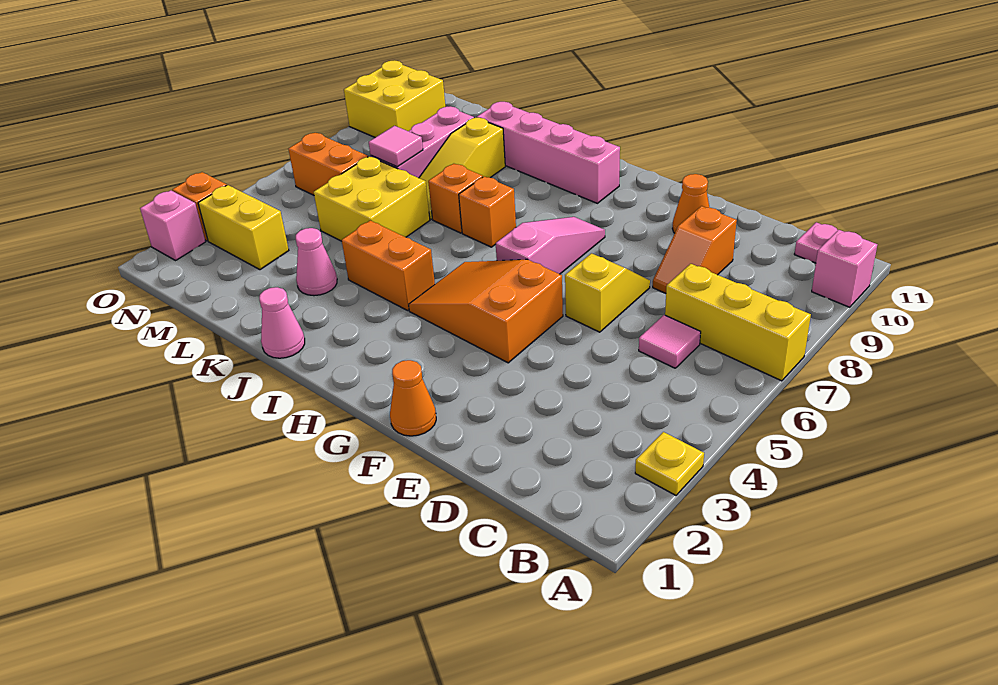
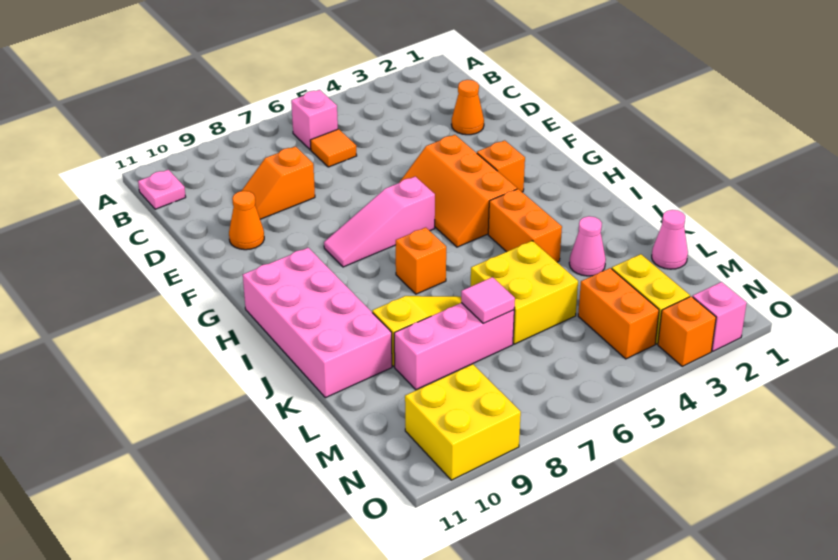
yellow 1x1 plate [635,432,704,495] -> none
yellow 1x3 brick [665,264,811,381] -> none
pink 1x1 brick [812,230,877,307] -> pink 1x1 brick moved to [291,90,338,150]
pink 1x1 tile [639,315,701,368] -> orange 1x1 tile [310,129,357,167]
orange 1x2 slope [653,206,737,293] -> orange 1x2 slope turned to [242,147,315,219]
yellow 1x2 slope [565,253,650,332] -> none
orange 1x1 cone [390,360,436,436] -> orange 1x1 cone moved to [451,80,484,135]
orange 2x3 slope [409,259,563,363] -> orange 2x3 slope turned to [399,135,517,247]
pink 1x4 brick [477,102,620,203] -> pink 2x4 brick [243,248,392,398]
pink 1x1 cone [259,287,305,358] -> pink 1x1 cone moved to [652,210,688,269]
orange 1x1 brick [428,164,483,233] -> orange 1x1 brick moved to [477,140,525,192]
orange 1x2 brick [289,133,368,195] -> orange 1x2 brick moved to [578,268,659,359]

